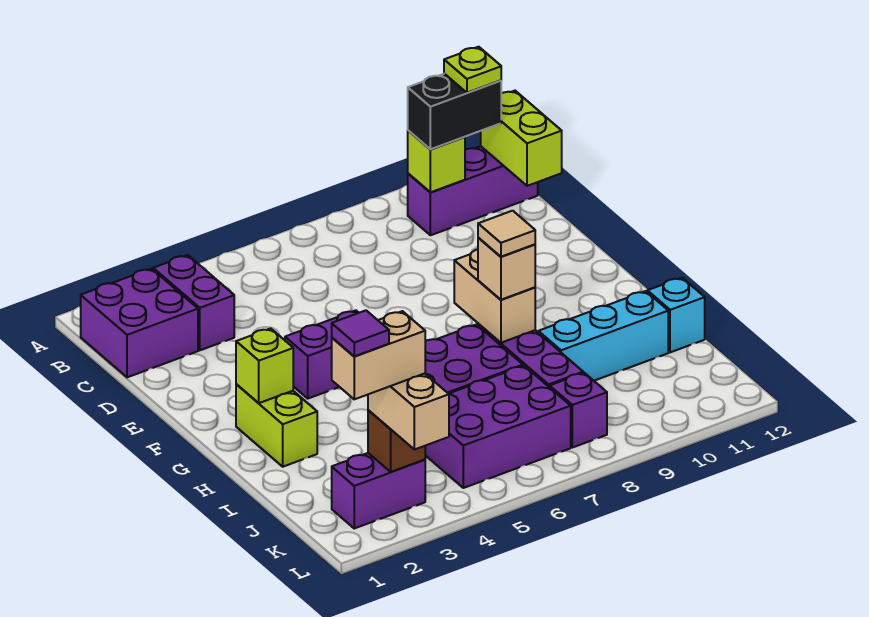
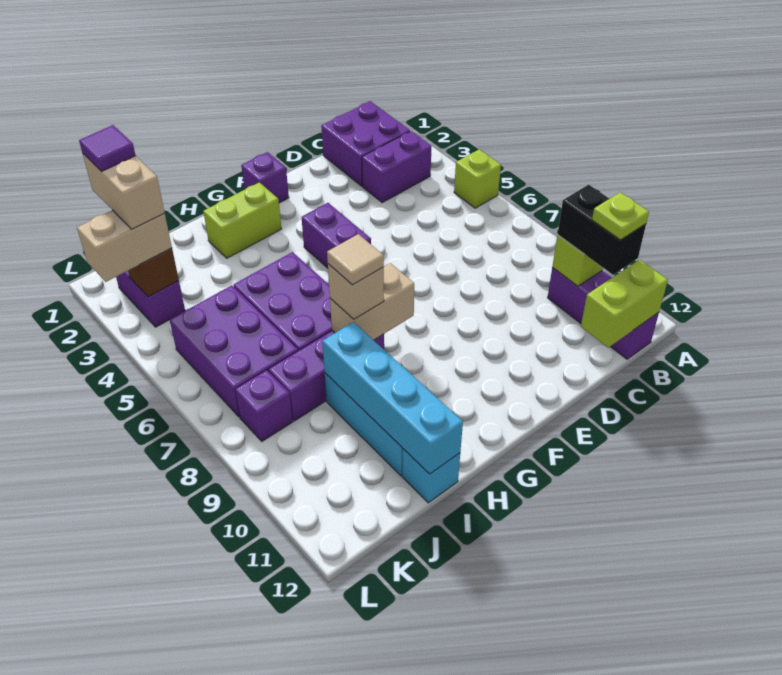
none -> purple 1x1 brick [241,152,289,203]
lime 1x1 brick [236,328,293,403] -> lime 1x1 brick moved to [454,149,501,208]
none -> cyan 1x4 brick [322,322,463,474]

